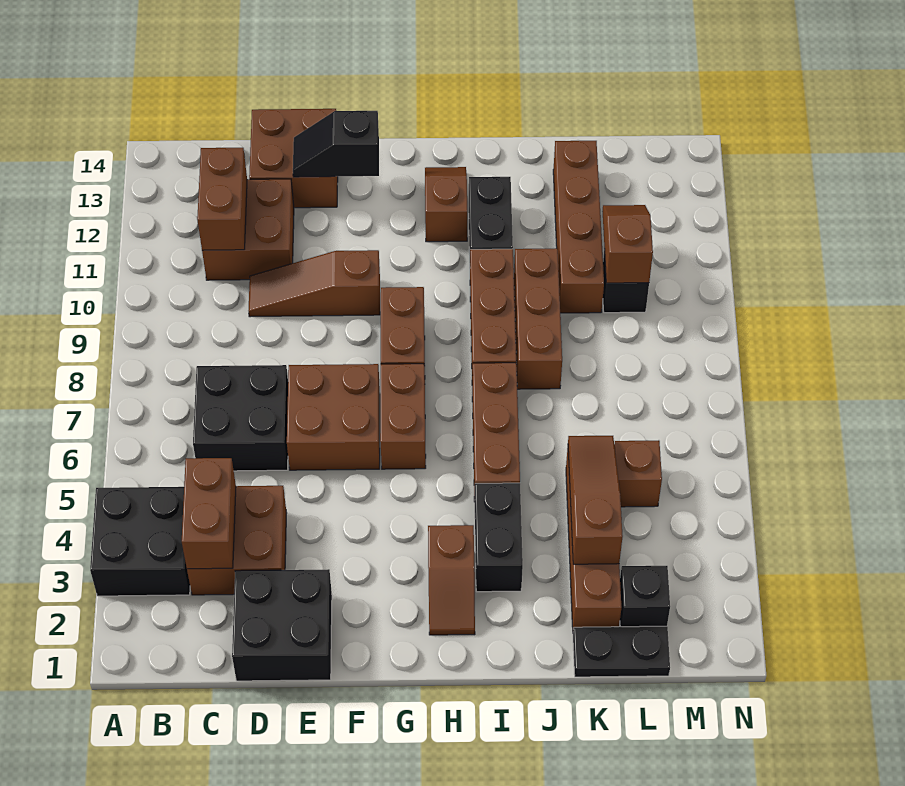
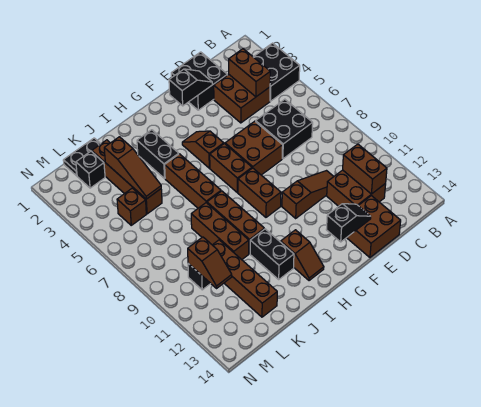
none -> black 1x2 slope [169,69,212,106]
brown 1x2 slope [428,525,475,635] -> brown 1x2 slope moved to [182,131,224,168]

